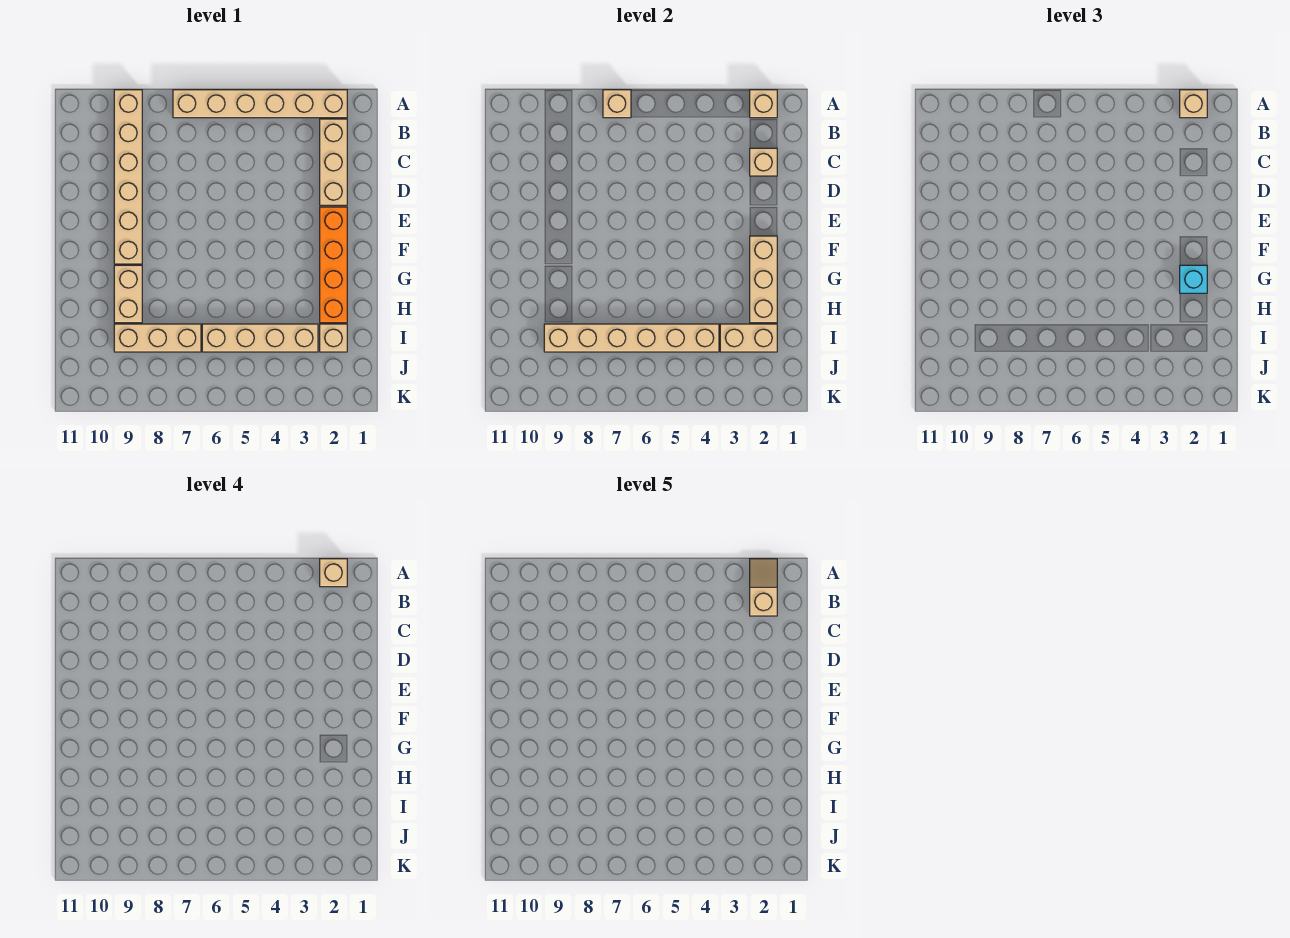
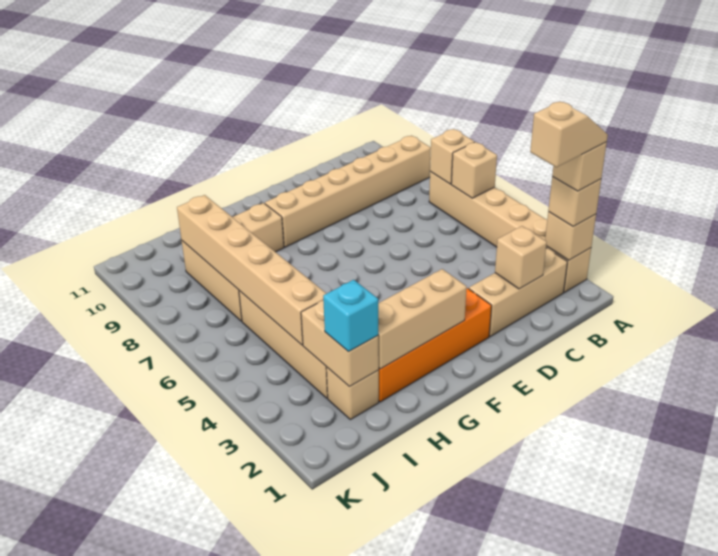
none -> tan 1x1 brick [451,142,497,198]
cyan 1x1 brick [1180,265,1207,293] -> cyan 1x1 brick moved to [323,280,378,352]

